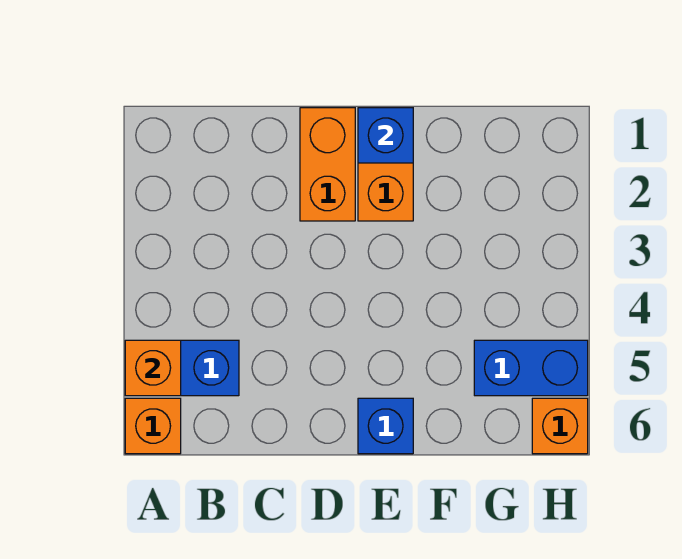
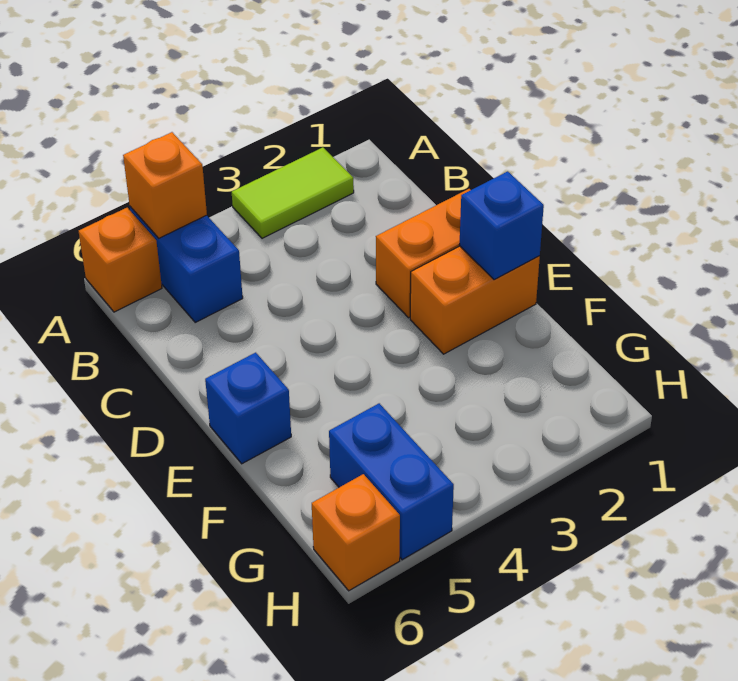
none -> lime 1x2 tile [232,147,354,238]

